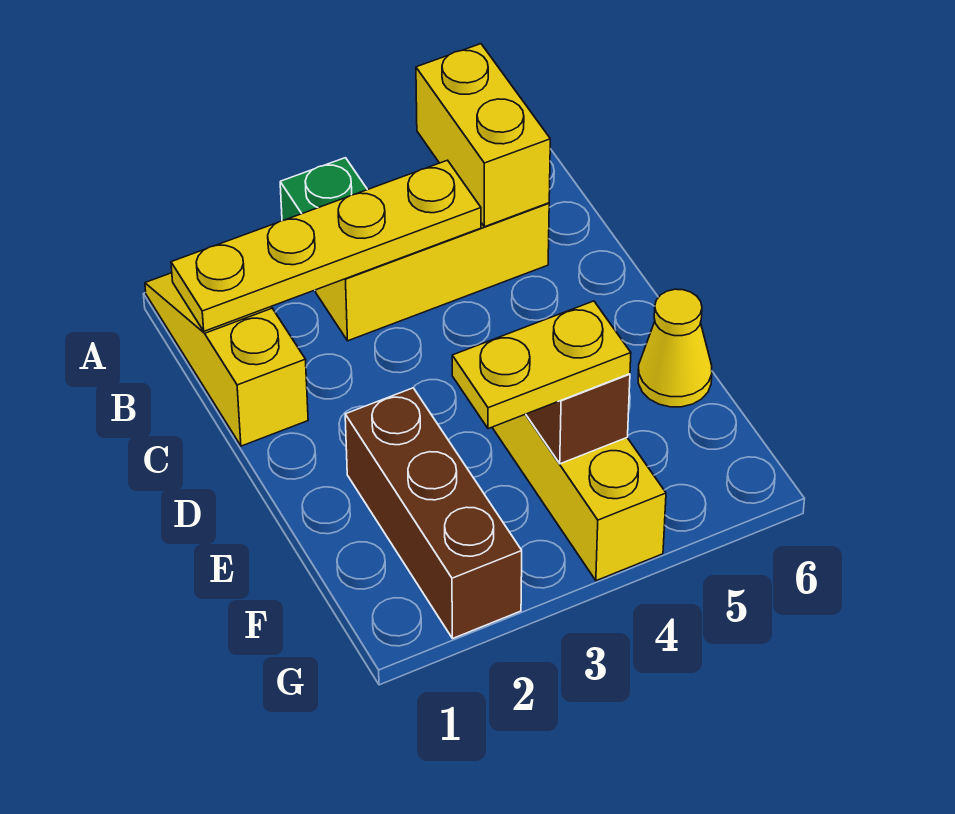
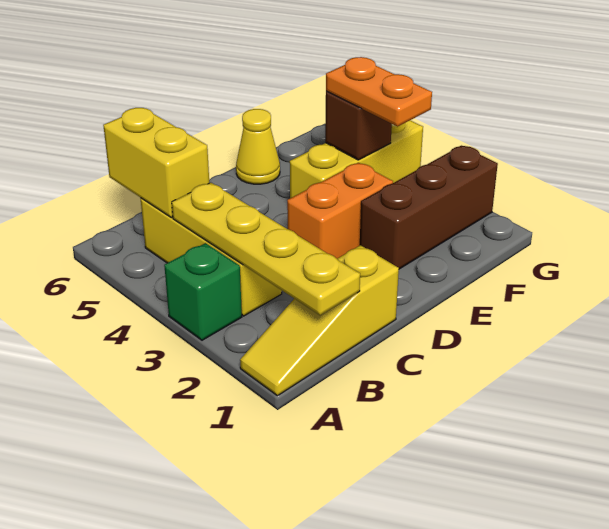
yellow 1x2 brick [416,44,550,227] -> yellow 1x2 brick turned to [103,108,209,218]
none -> orange 1x2 brick [287,163,393,258]
yellow 1x2 plate [452,301,631,429] -> orange 1x2 plate [326,57,432,126]

